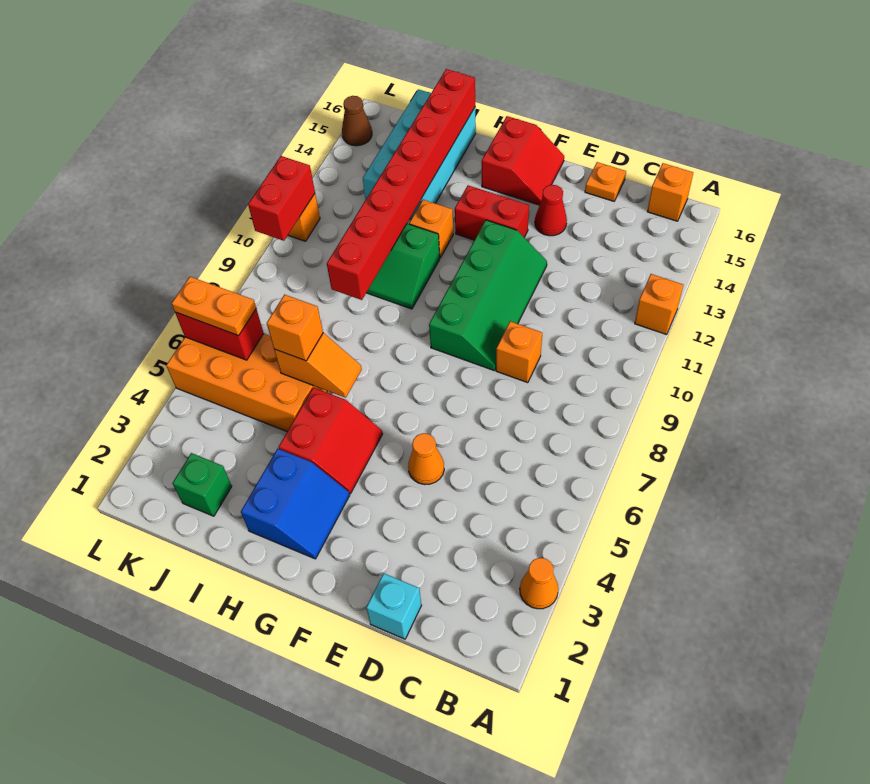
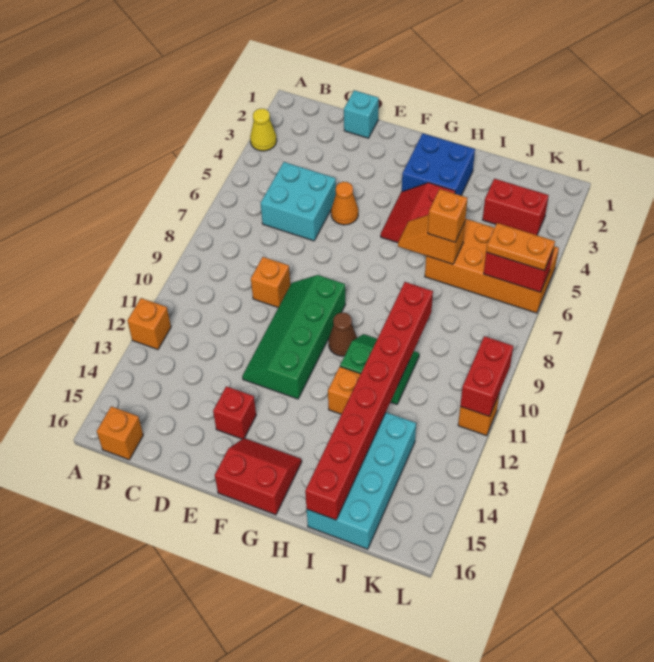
orange 1x1 cone [520,558,558,609] -> yellow 1x1 cone [250,109,277,151]
none -> cyan 2x2 brick [261,162,336,241]
orange 1x1 plate [585,162,626,201] -> none
red 1x1 cone [535,185,567,236] -> red 1x1 brick [213,386,256,439]
red 1x2 brick [455,185,529,240] -> red 1x2 brick moved to [483,179,549,235]
red 2x2 slope [482,116,564,205] -> red 2x2 slope turned to [215,438,302,515]
blue 2x2 slope [241,449,350,559] -> blue 2x2 brick [402,133,475,195]
green 1x1 brick [172,453,232,516] -> none
brown 1x1 cone [342,96,372,146] -> brown 1x1 cone moved to [328,312,357,356]

